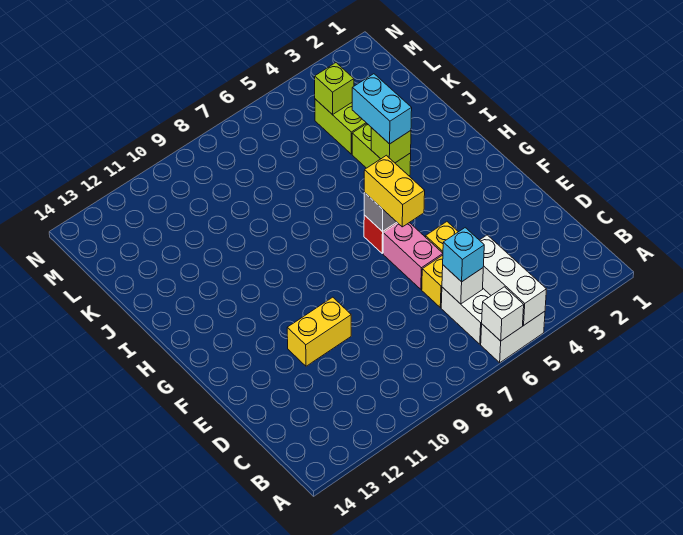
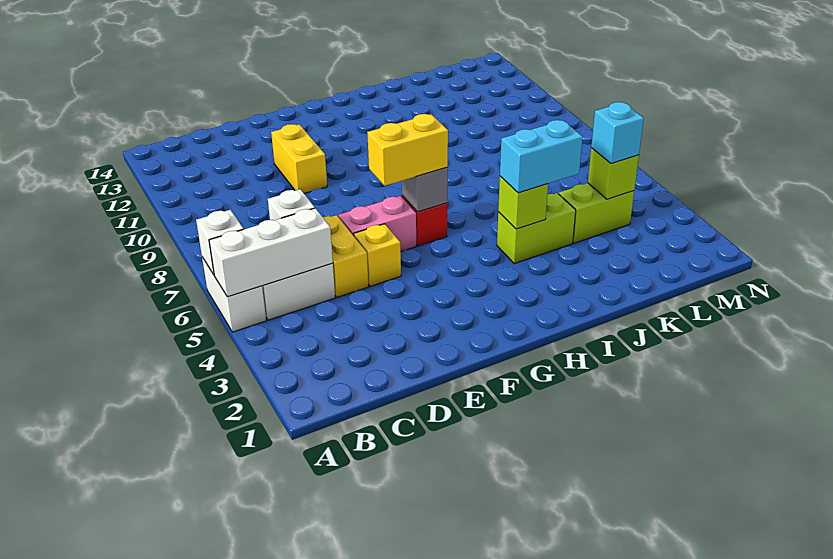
cyan 1x1 brick [443,228,484,282] -> cyan 1x1 brick moved to [591,102,644,164]

